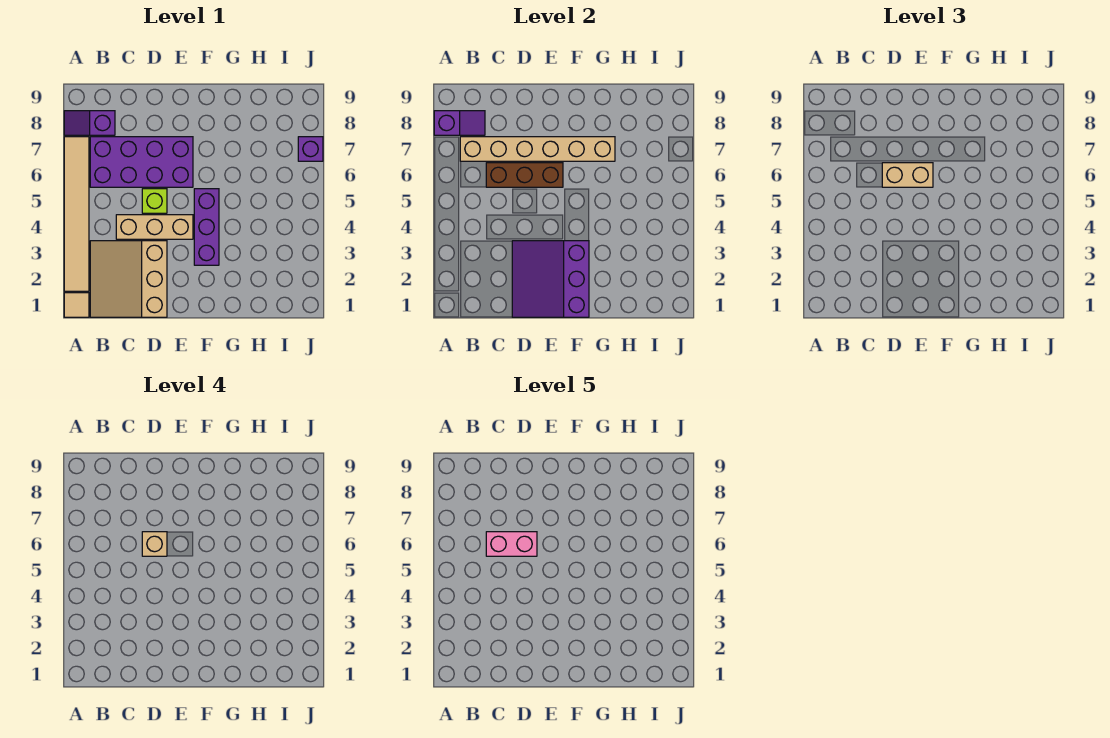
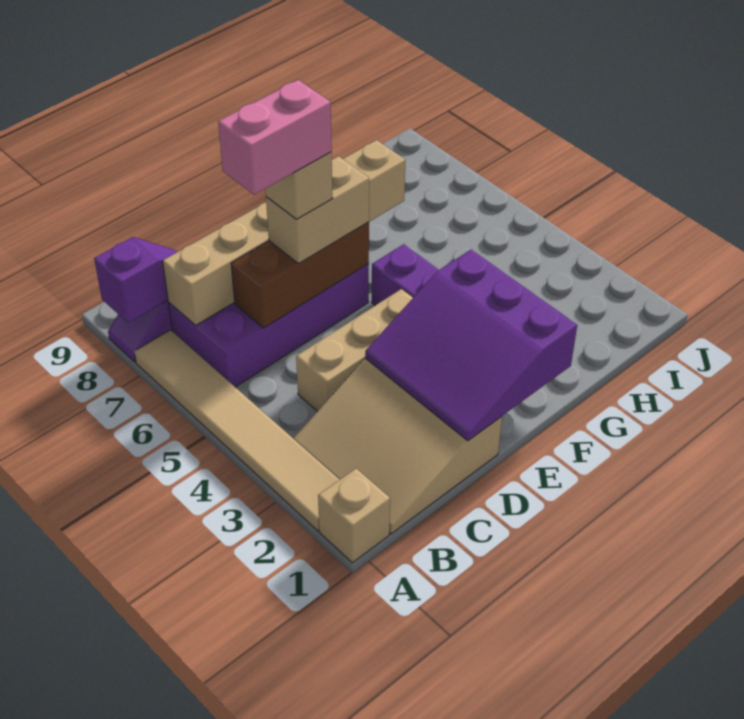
tan 1x1 tile [64,293,89,317] -> tan 1x1 brick [318,469,390,563]
lime 1x1 brick [142,189,167,213] -> none
purple 1x1 brick [298,137,323,161] -> none

